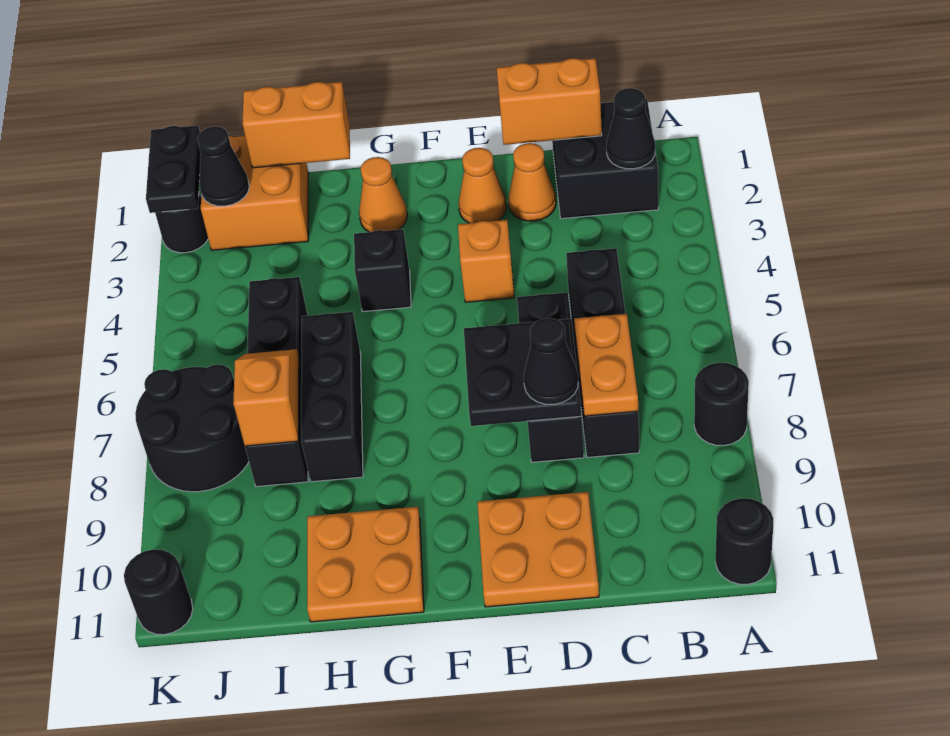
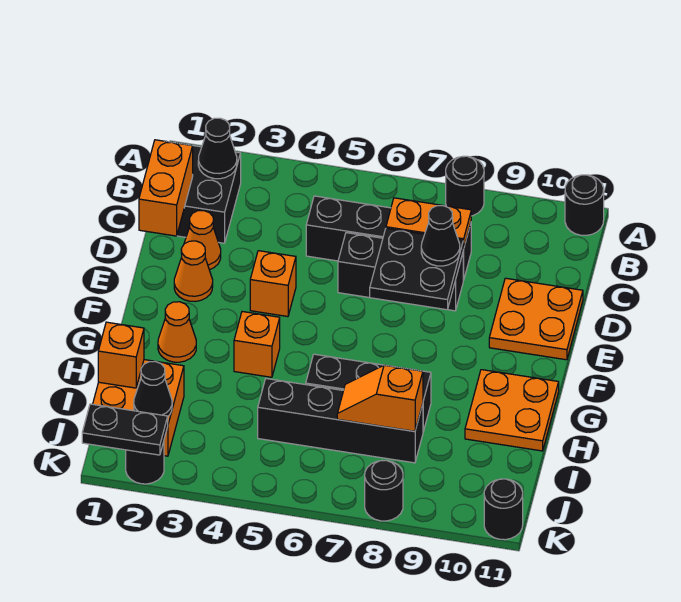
black 1x1 brick [354,229,411,312] -> orange 1x1 brick [234,312,280,377]
orange 1x2 brick [243,82,350,168] -> orange 1x1 brick [98,322,144,388]
black 2x2 round brick [135,365,249,492] -> black 1x1 round brick [365,460,403,521]

